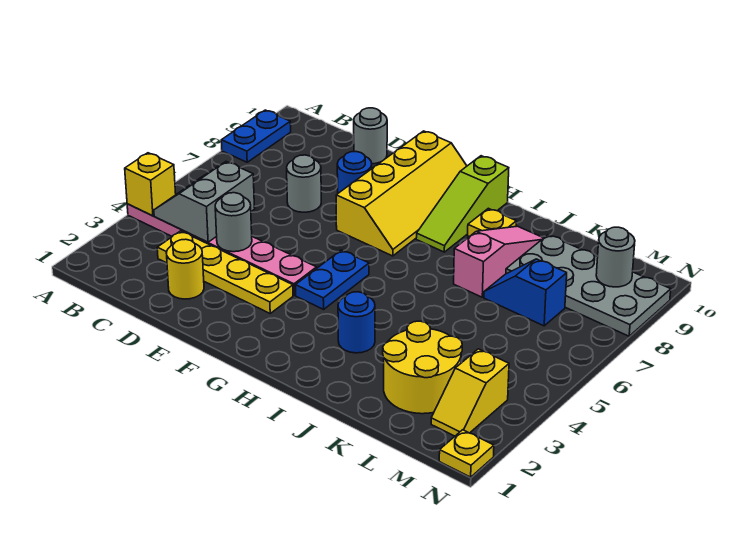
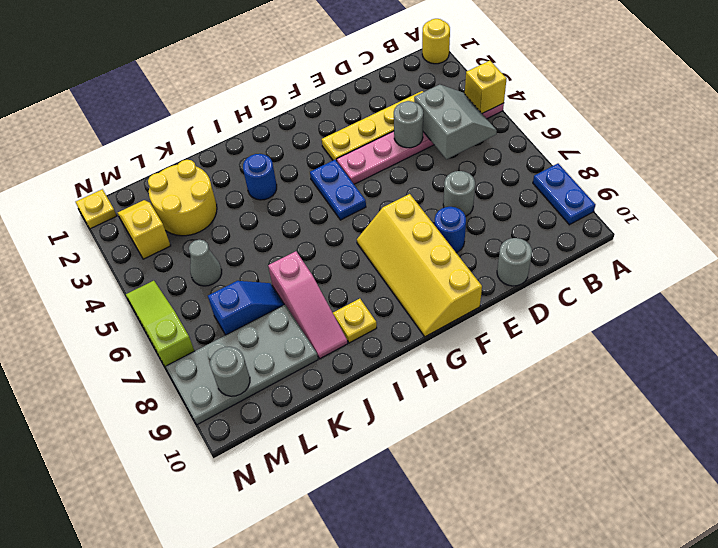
yellow 1x1 round brick [166,239,204,299] -> yellow 1x1 round brick moved to [422,19,450,64]
lime 1x3 slope [416,156,509,252] -> lime 1x3 slope moved to [126,281,194,368]
none -> grey 1x1 cone [189,240,222,286]

